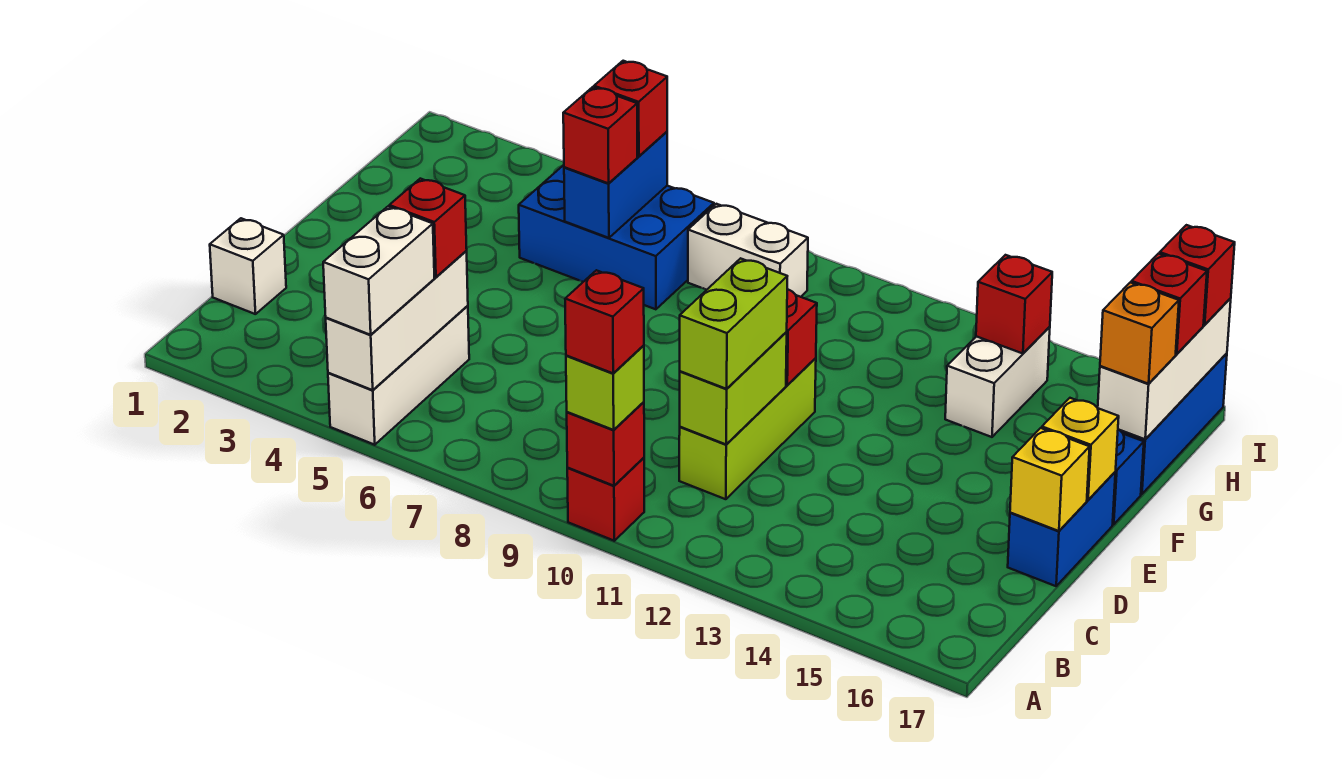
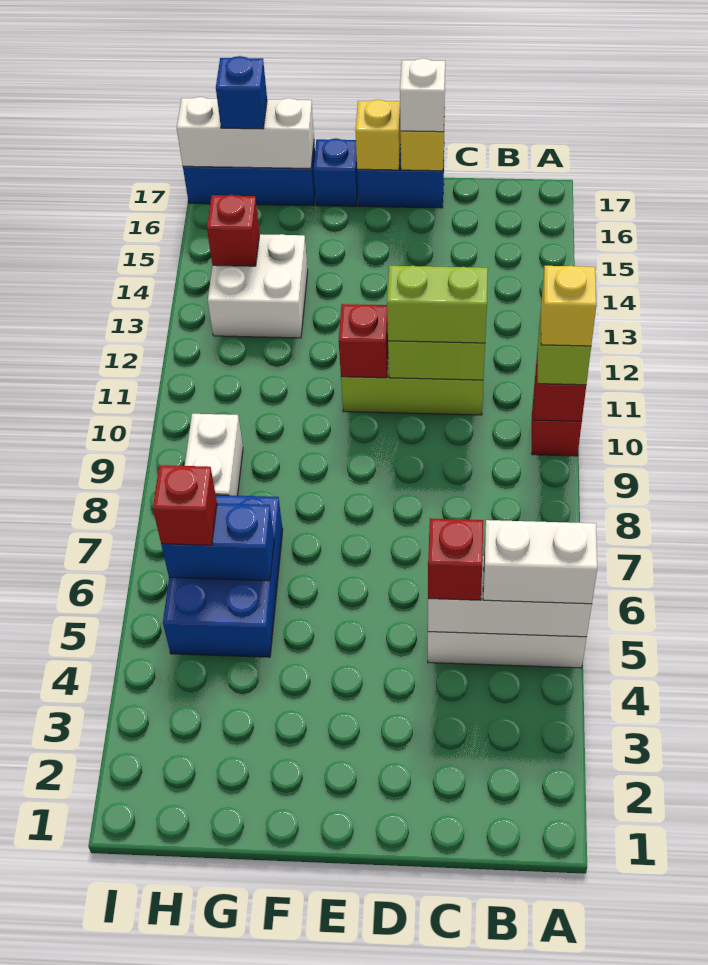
red 1x1 brick [565,270,644,373] -> yellow 1x1 brick [541,266,596,346]
white 1x1 brick [210,218,286,314] -> white 1x1 brick moved to [400,58,445,132]
red 1x1 brick [563,87,637,183] -> none
white 1x2 brick [945,327,1050,437] -> white 2x2 brick [208,234,308,338]
orange 1x1 brick [1100,282,1179,384] -> none
red 1x1 brick [1131,254,1207,354] -> blue 1x1 brick [216,56,267,129]
red 1x1 brick [1160,225,1235,325] -> none

